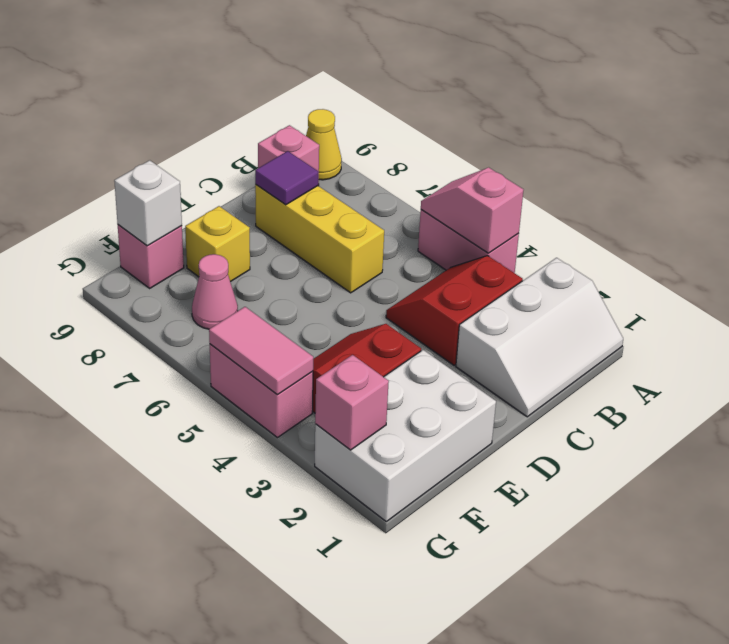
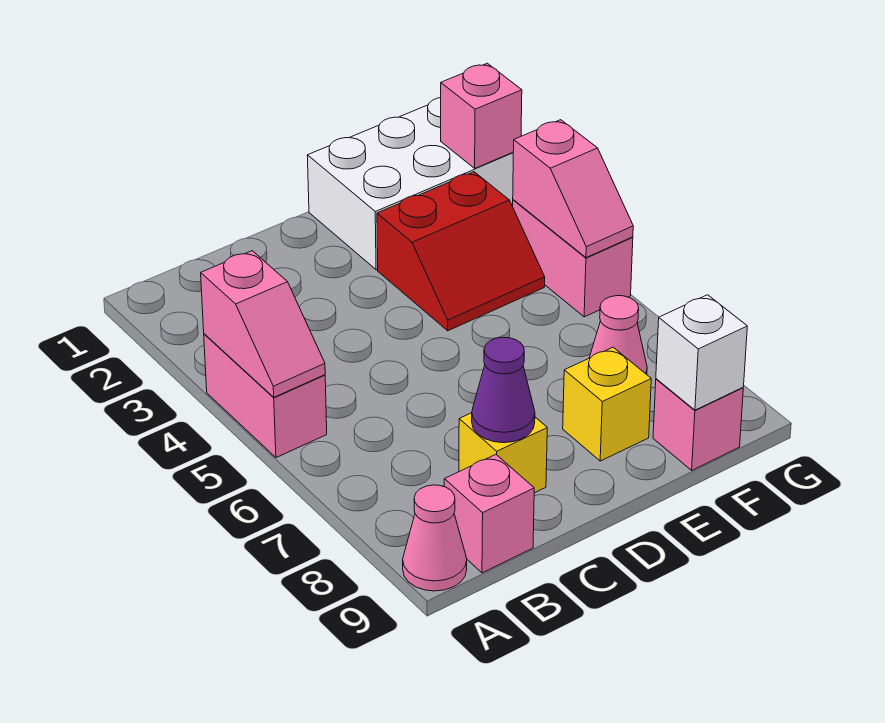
white 2x3 slope [456,258,623,417] -> none
yellow 1x1 cone [306,109,342,180] -> pink 1x1 cone [403,485,467,591]
red 2x2 slope [386,256,523,365] -> none
yellow 1x3 brick [255,185,384,293] -> yellow 1x1 brick [459,413,547,493]
purple 1x1 tile [255,151,318,205] -> purple 1x1 cone [472,337,535,443]
pink 1x2 tile [209,307,313,395] -> pink 1x2 slope [513,120,633,258]

